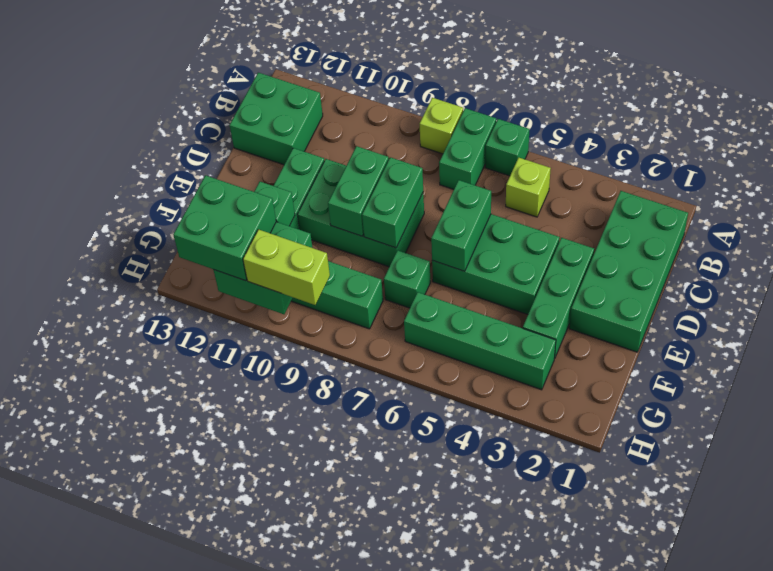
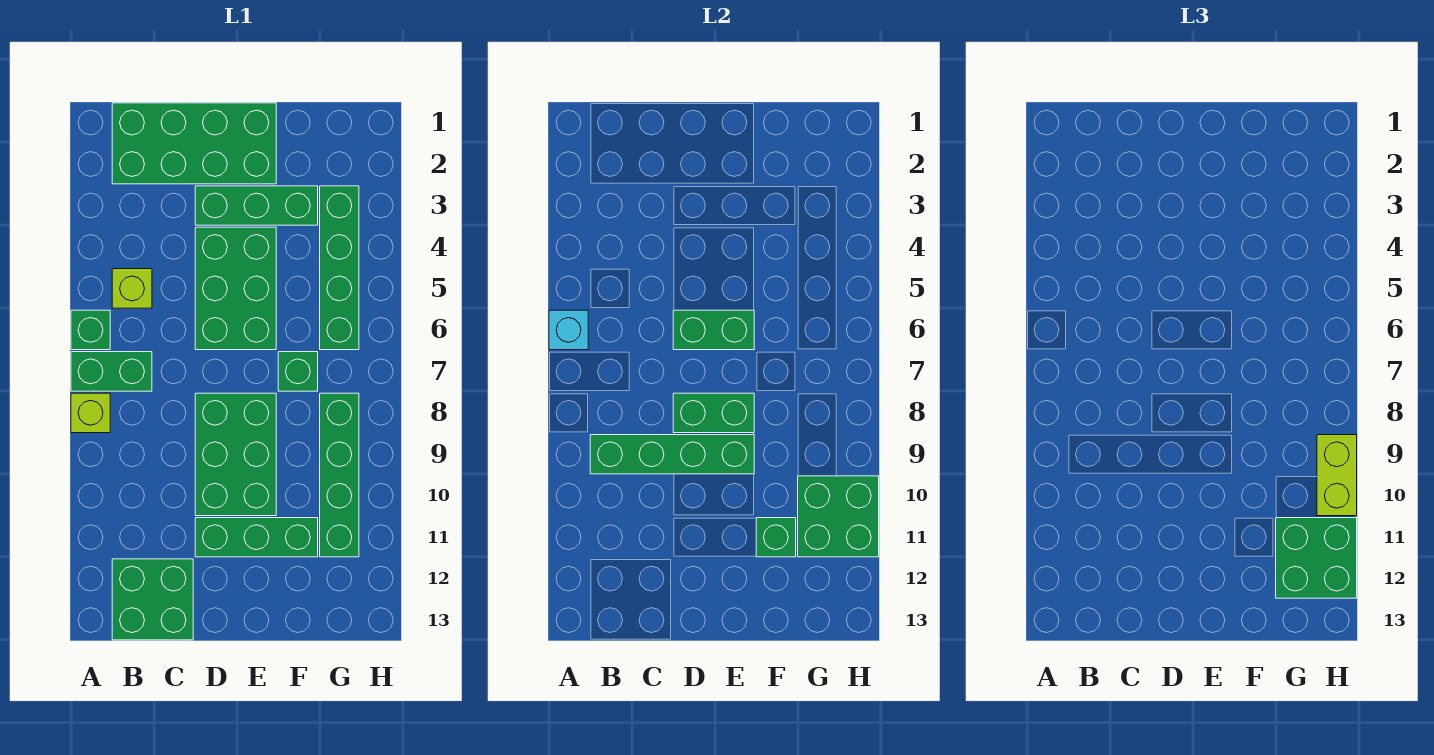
none -> cyan 1x1 brick [549,310,588,350]
green 1x2 brick [328,146,389,236] -> green 1x4 brick [590,435,754,474]

